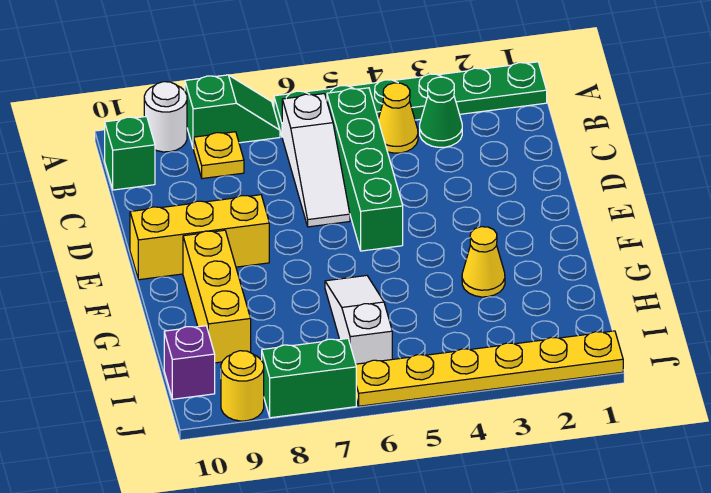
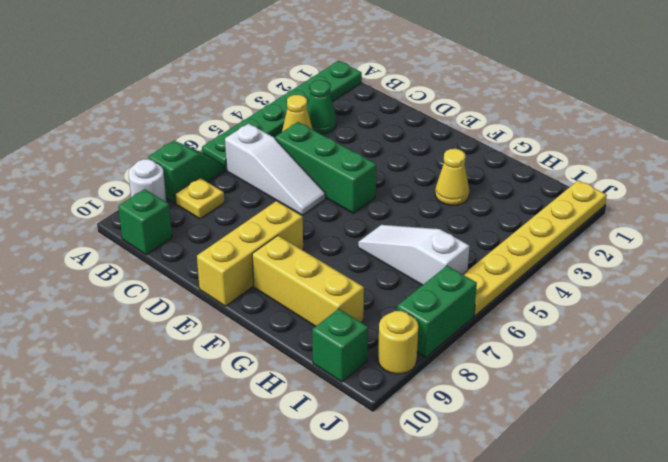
green 1x4 brick [327,88,403,251] -> green 1x3 brick [275,122,377,213]
purple 1x1 brick [164,326,215,399] -> green 1x1 brick [312,309,368,382]

